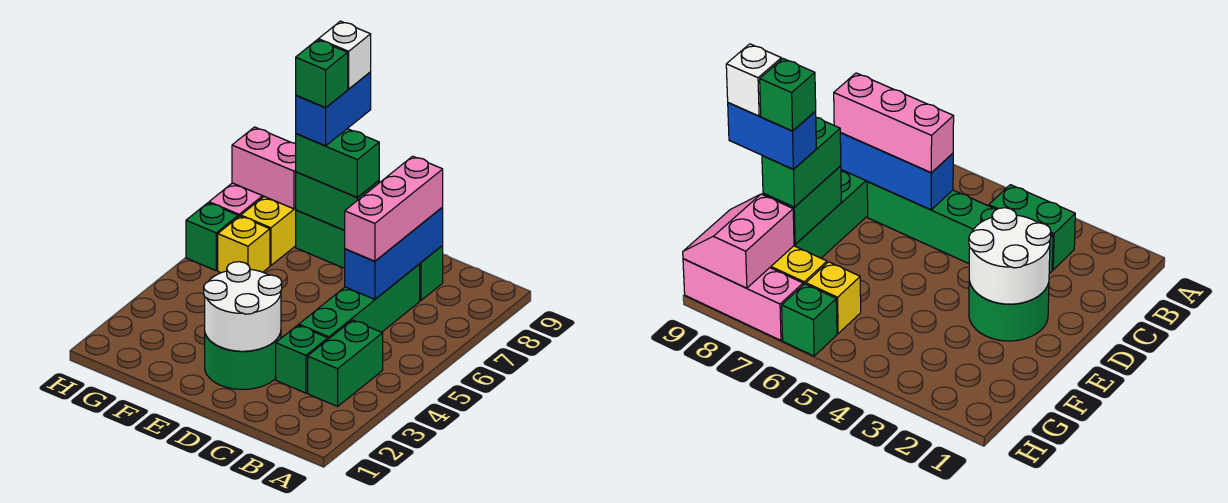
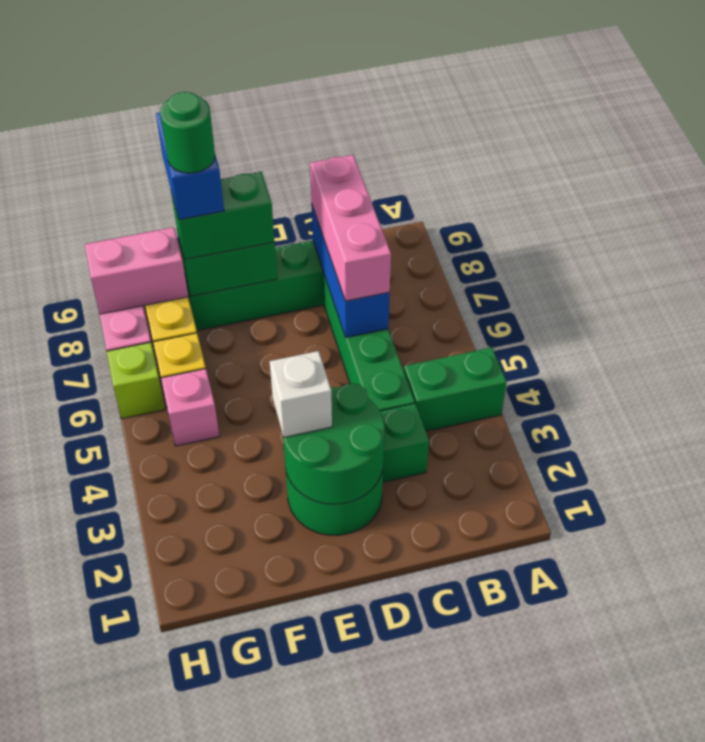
green 1x2 brick [308,320,383,406] -> green 1x2 brick turned to [404,347,507,431]
white 2x2 round brick [204,262,282,351] -> green 2x2 round brick [283,383,385,504]
green 1x1 brick [296,40,348,108] -> green 1x1 round brick [161,92,215,173]
white 1x1 brick [318,21,371,89] -> white 1x1 brick moved to [270,351,332,437]
none -> pink 1x1 brick [161,369,219,446]
green 1x1 brick [186,203,238,270] -> lime 1x1 brick [107,342,165,419]

